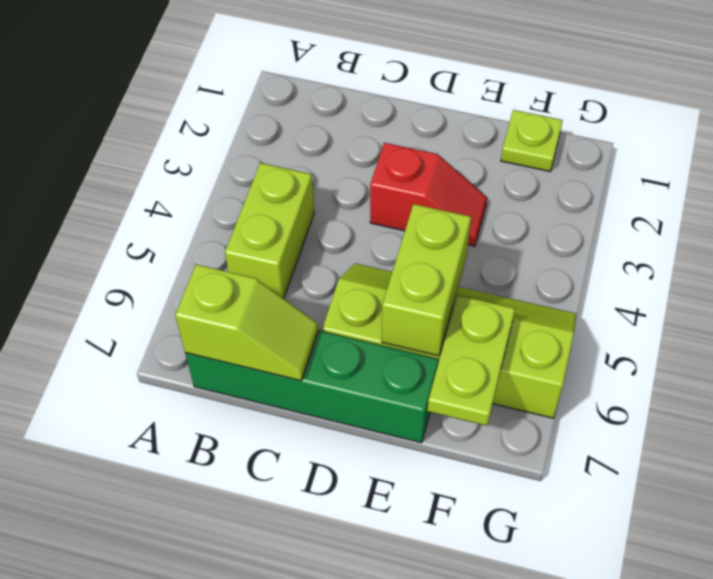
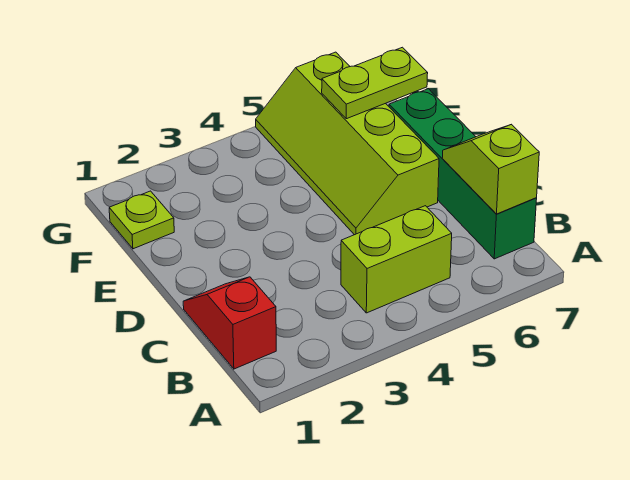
red 1x2 slope [370,143,487,246] -> red 1x2 slope moved to [183,277,276,369]
lime 1x2 brick [382,204,471,356] -> none

